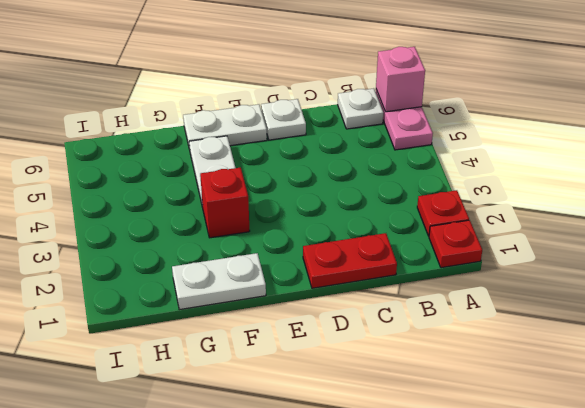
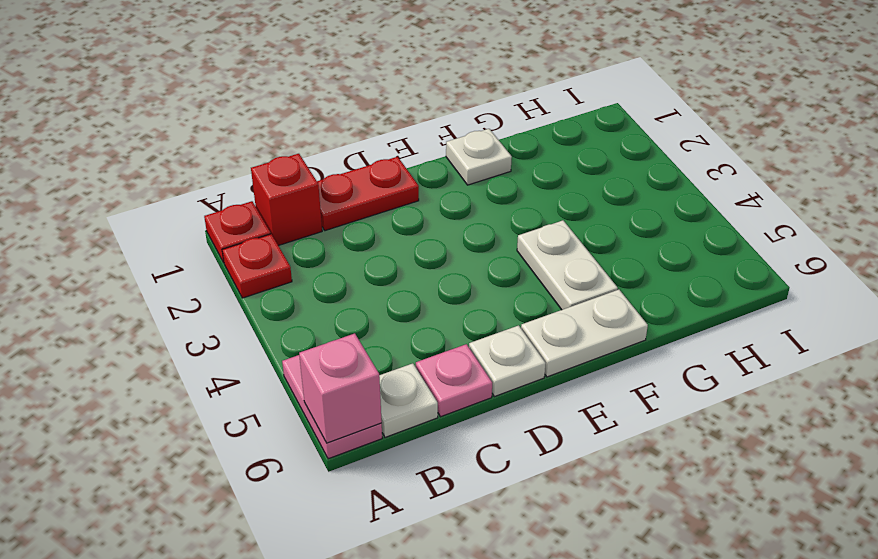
none -> pink 1x1 plate [416,344,492,417]
white 1x2 plate [172,253,266,310] -> white 1x1 plate [446,129,512,185]
red 1x1 brick [200,167,250,238] -> red 1x1 brick moved to [251,154,322,246]

